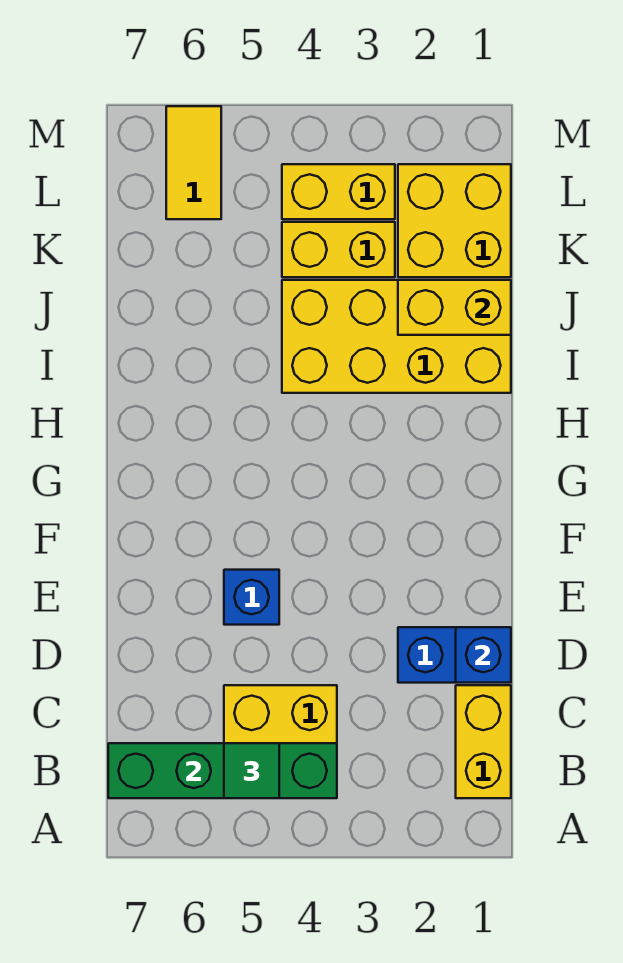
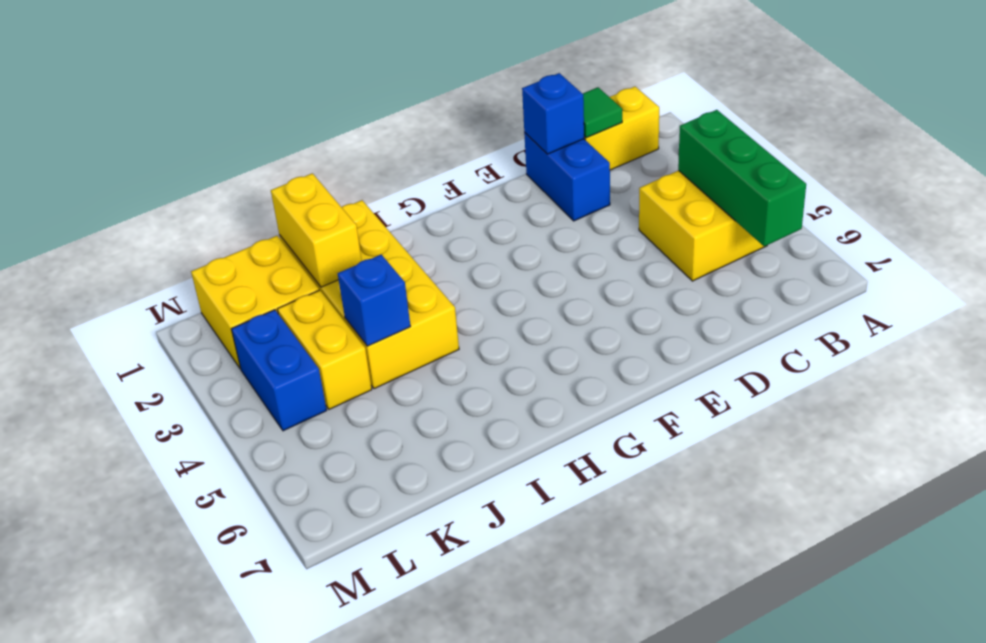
green 1x4 brick [108,743,337,798] -> green 1x3 brick [678,110,806,246]
green 1x1 tile [224,743,279,798] -> green 1x1 tile moved to [583,87,622,138]
blue 1x1 brick [224,570,279,625] -> blue 1x1 brick moved to [338,255,410,346]
yellow 1x2 brick [282,164,395,219] -> blue 1x2 brick [231,310,327,431]
yellow 1x2 tile [166,106,221,219] -> none

